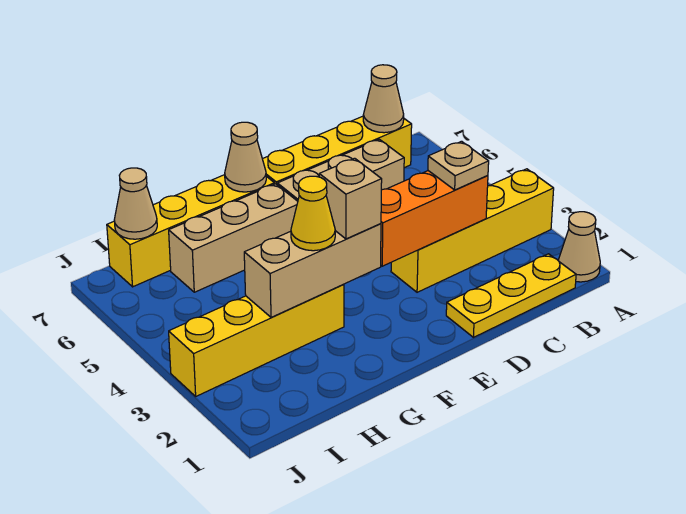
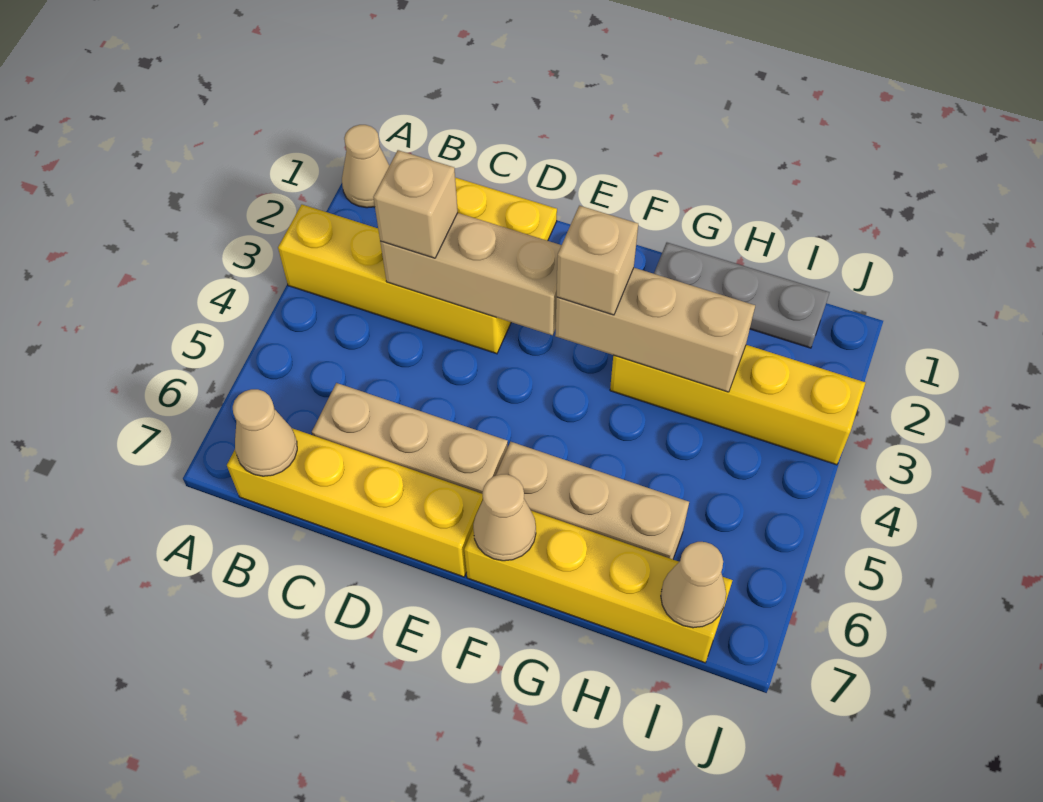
orange 1x3 brick [381,171,488,266] -> tan 1x3 brick [380,213,561,335]
tan 1x1 plate [428,141,489,190] -> tan 1x1 brick [373,150,458,258]
none -> grey 1x3 plate [654,243,830,348]
yellow 1x1 cone [291,176,335,251] -> none

